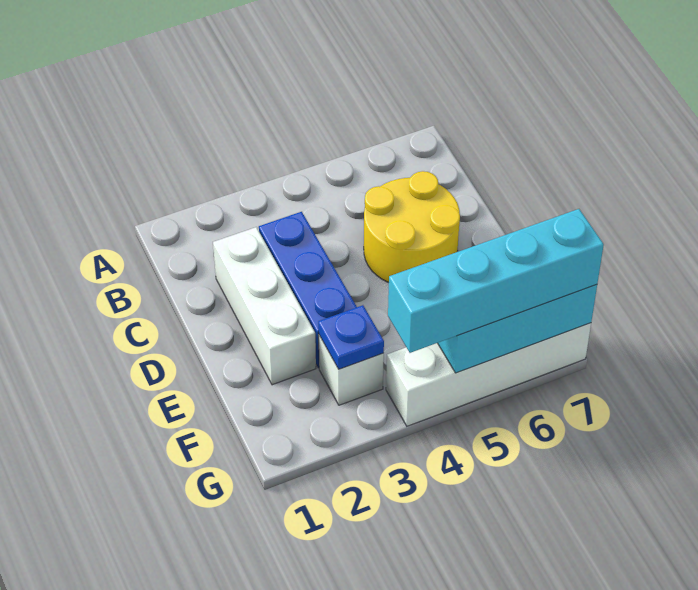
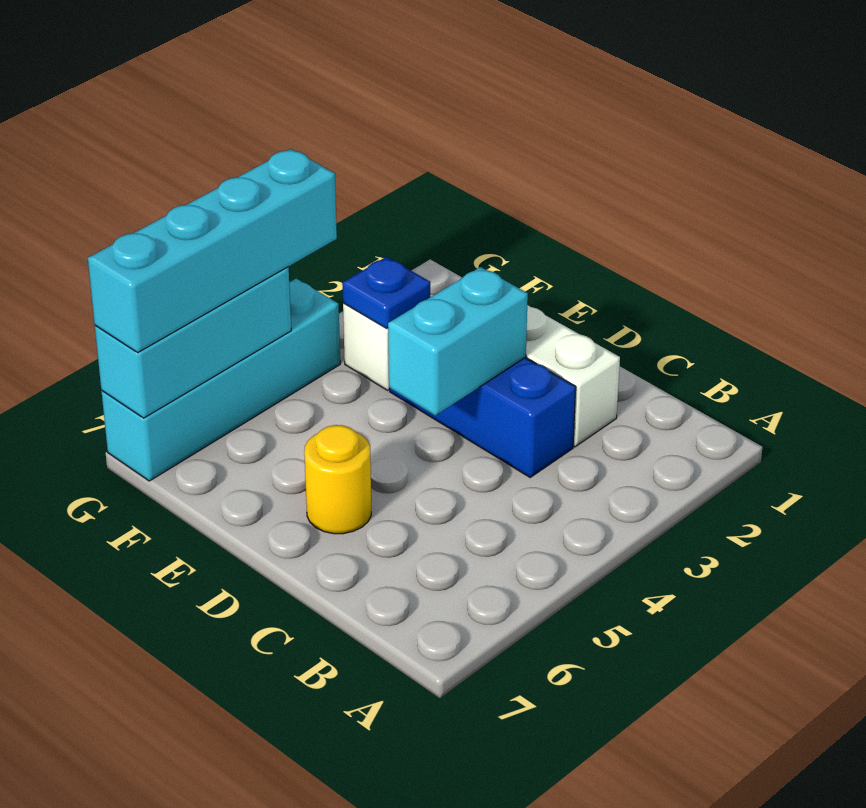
yellow 2x2 round brick [364,171,460,283] -> yellow 1x1 round brick [304,425,371,534]
none -> cyan 1x2 brick [388,267,528,415]
white 1x4 brick [386,323,591,426] -> cyan 1x4 brick [101,279,340,481]

